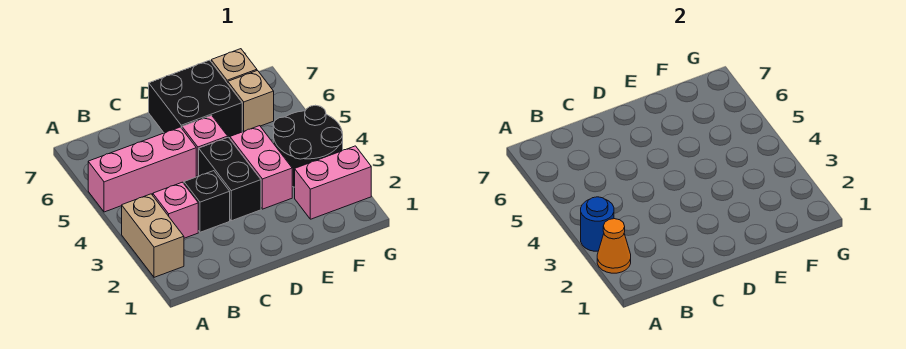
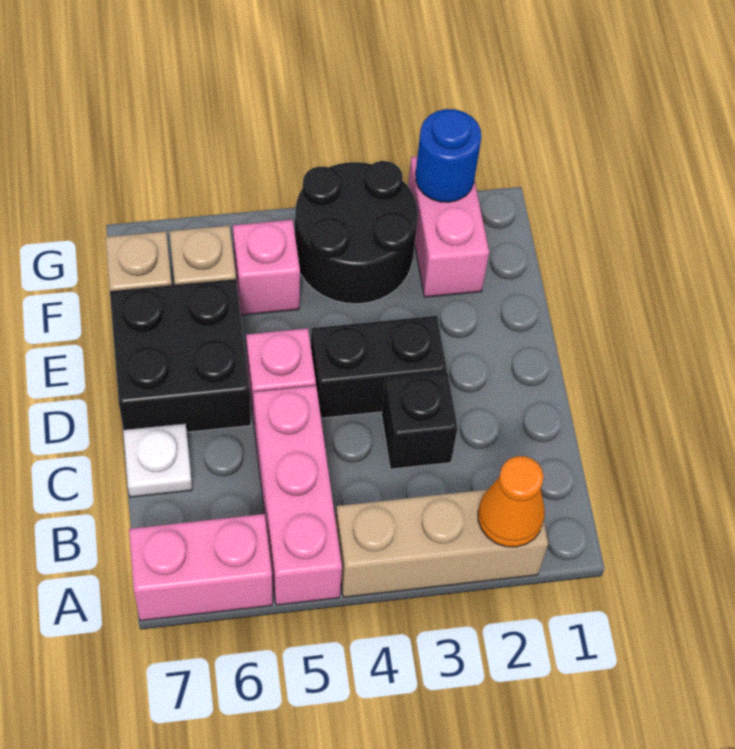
tan 1x2 brick [122,194,184,277] -> tan 1x3 brick [336,490,548,597]
blue 1x1 round brick [581,197,614,251] -> blue 1x1 round brick moved to [416,109,481,202]
pink 1x1 brick [153,182,198,238] -> pink 1x1 brick moved to [233,220,300,315]
none -> white 1x1 plate [123,424,192,497]
pink 1x2 brick [230,126,292,209] -> pink 1x2 brick moved to [129,514,273,621]

